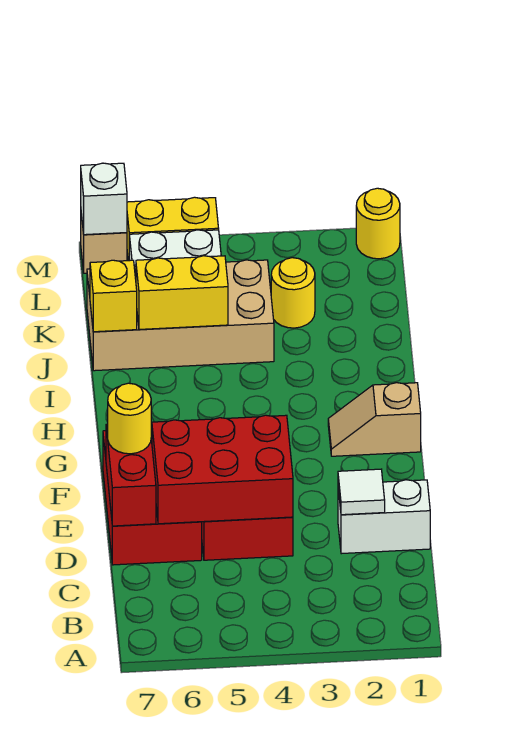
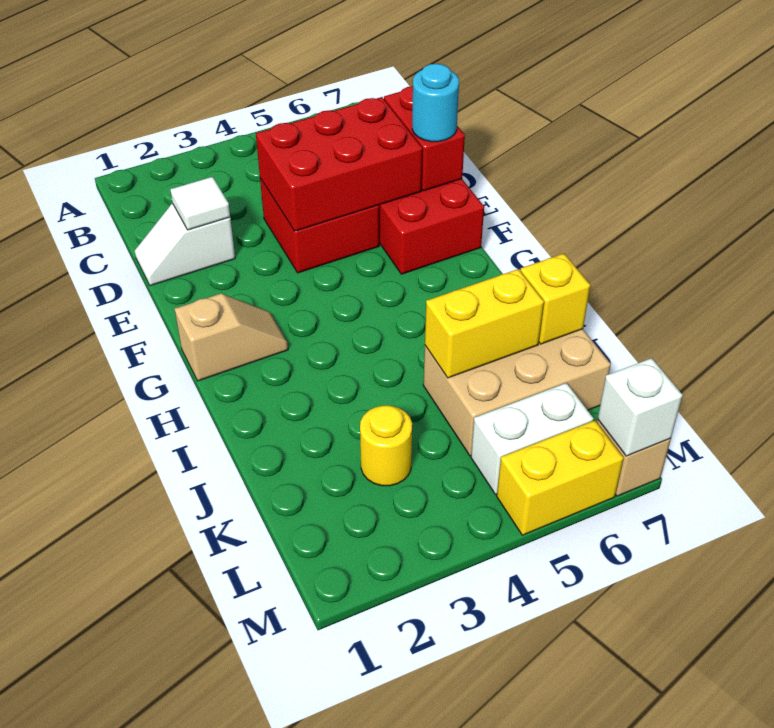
white 1x2 brick [338,480,430,554] -> white 1x2 slope [135,204,235,286]
yellow 1x1 round brick [108,383,151,454] -> cyan 1x1 round brick [412,64,459,142]
tan 2x4 brick [87,260,274,371] -> tan 2x3 brick [423,329,611,456]
yellow 1x1 round brick [356,188,400,259] -> none

